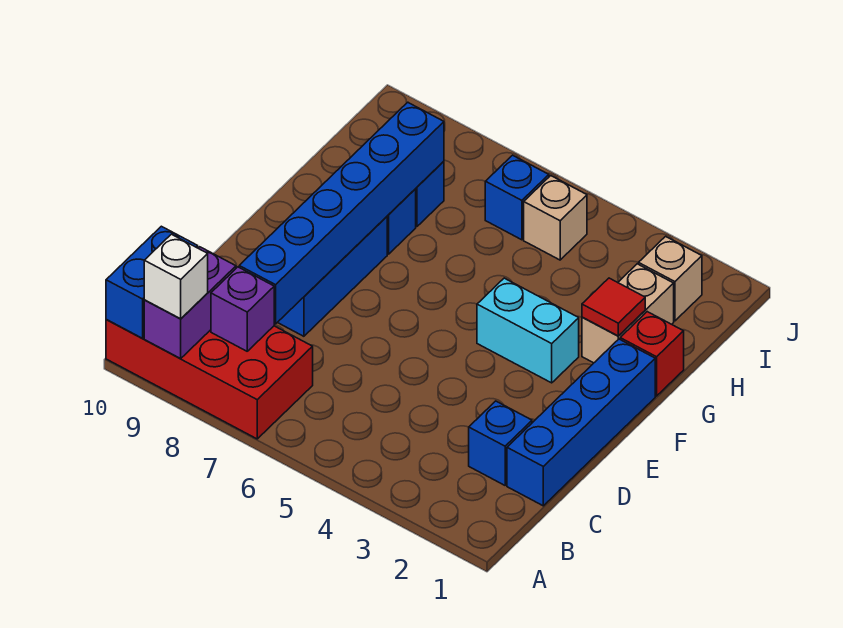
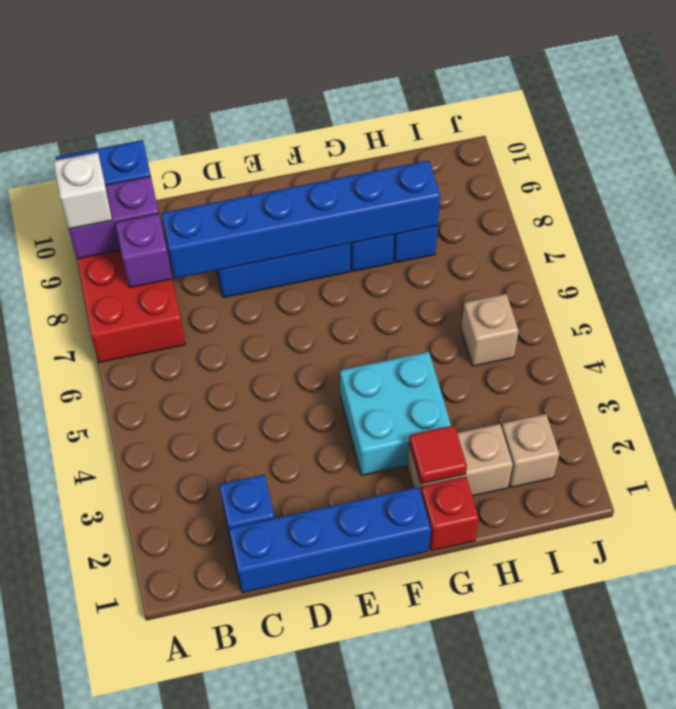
cyan 1x2 brick [477,278,579,383] -> cyan 2x2 brick [340,352,451,475]
blue 1x1 brick [485,155,549,240] -> none

